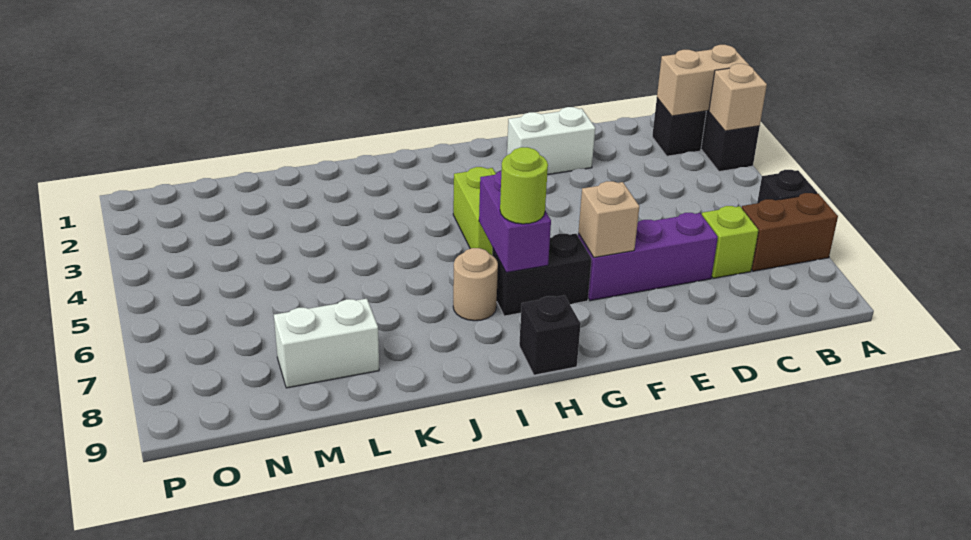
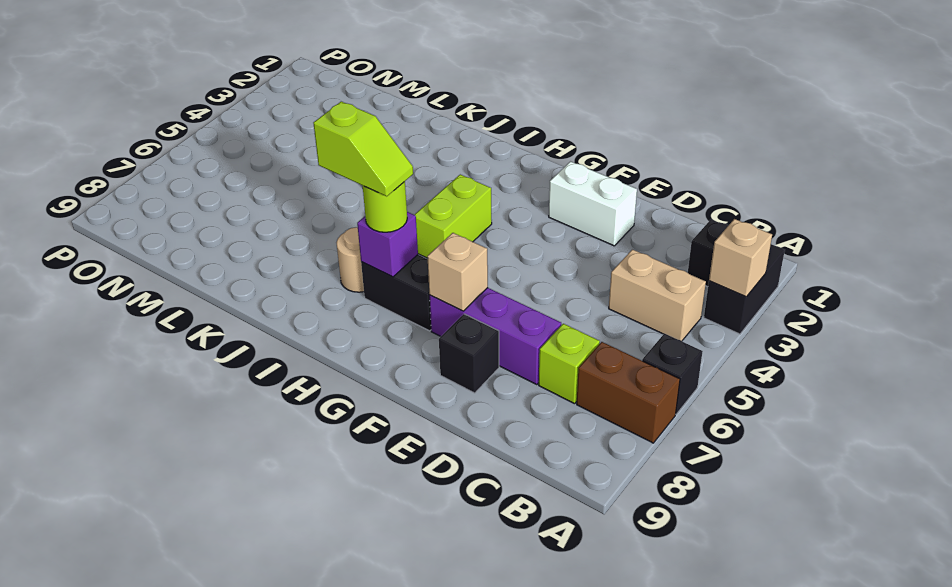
tan 1x2 brick [657,45,749,116] -> tan 1x2 brick moved to [609,250,706,341]
purple 1x2 brick [479,171,551,273] -> purple 1x1 brick [357,212,418,277]
none -> lime 1x2 slope [314,102,413,196]
black 1x1 brick [519,295,581,375] -> black 1x1 brick moved to [439,314,499,393]
white 1x2 brick [274,299,379,388] -> none

